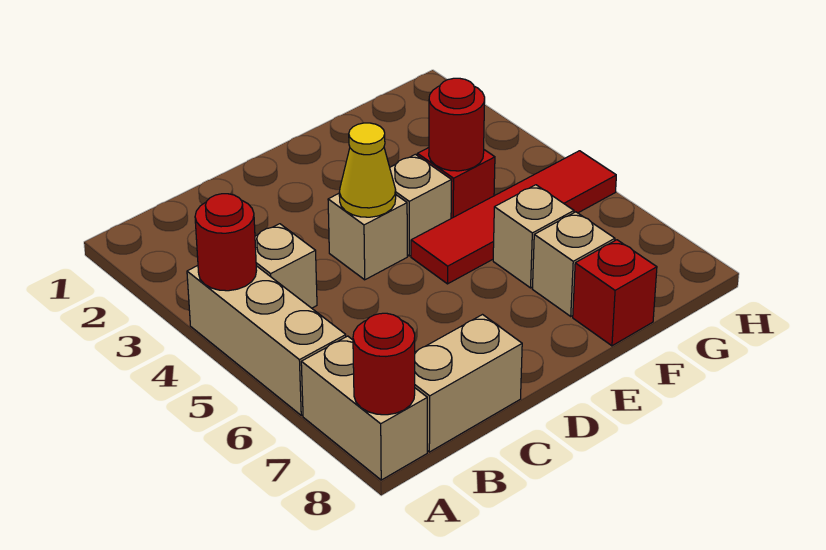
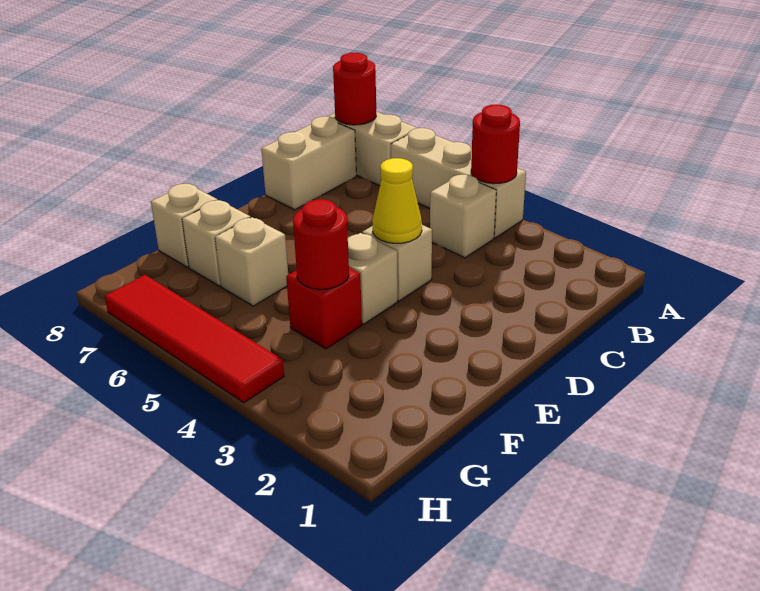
red 1x4 tile [411,151,616,284] -> red 1x4 tile turned to [105,275,284,403]
red 1x1 brick [573,240,657,346] -> tan 1x1 brick [151,184,218,267]

